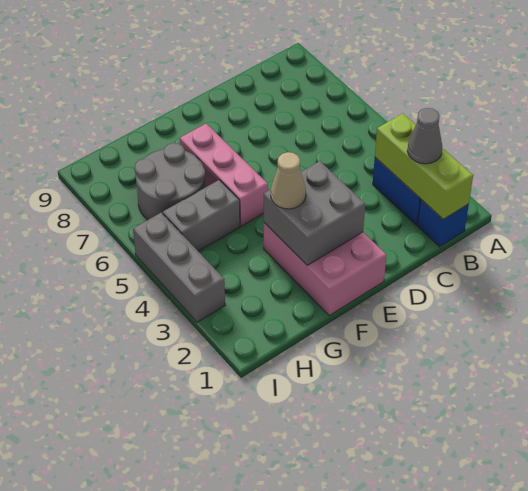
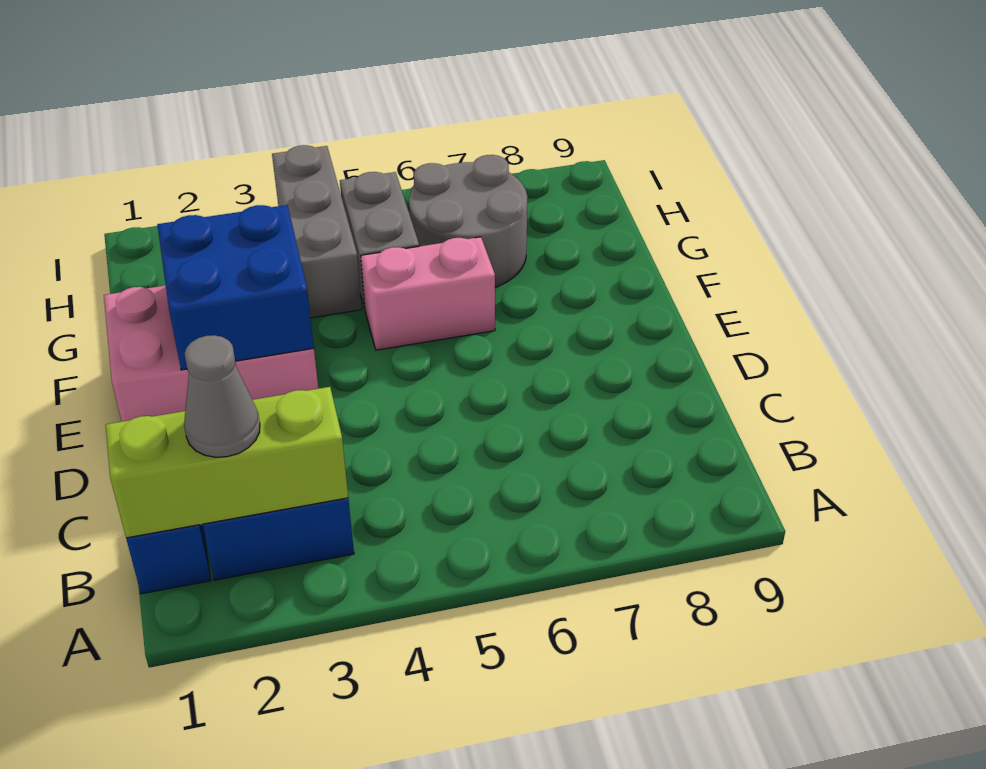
grey 2x2 brick [264,161,365,265] -> blue 2x2 brick [157,205,314,370]
tan 1x1 cone [271,152,306,209] -> none
pink 1x3 brick [180,124,268,226] -> pink 1x2 brick [361,237,495,350]
grey 1x3 brick [133,213,225,322] -> grey 1x3 brick turned to [272,145,362,318]

